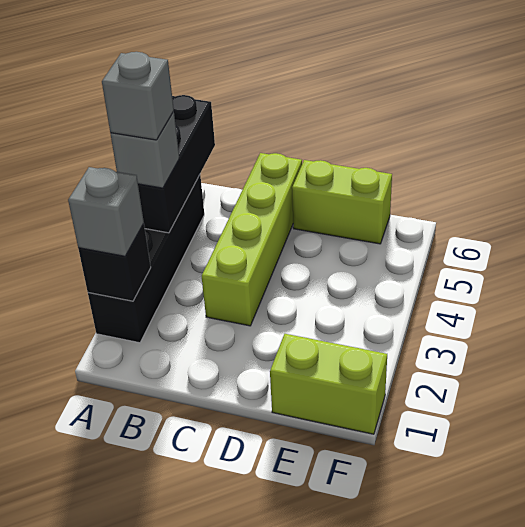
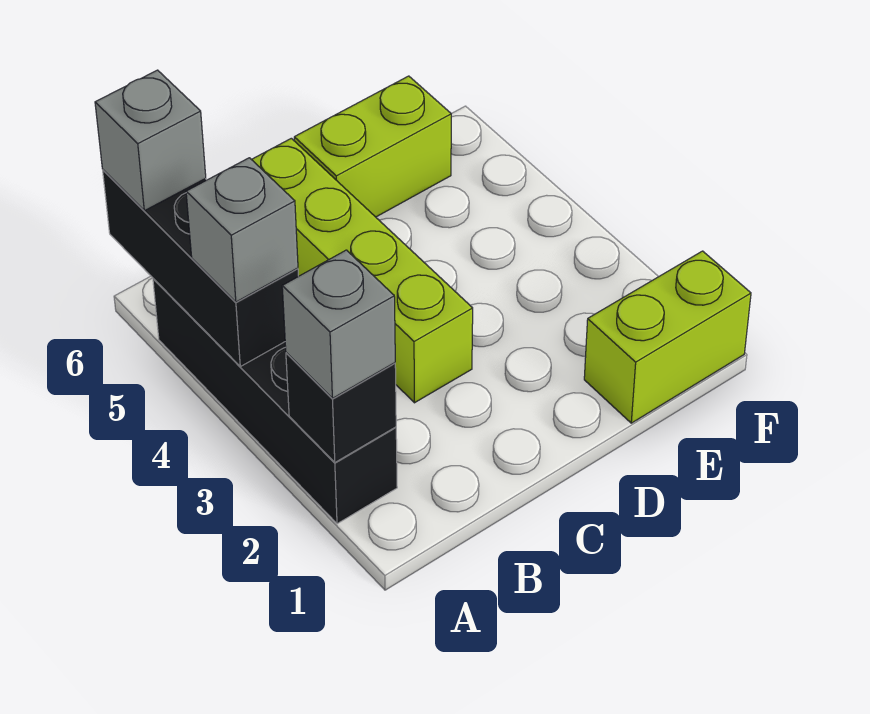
grey 1x1 brick [102,52,174,140] -> grey 1x1 brick moved to [95,70,206,211]

